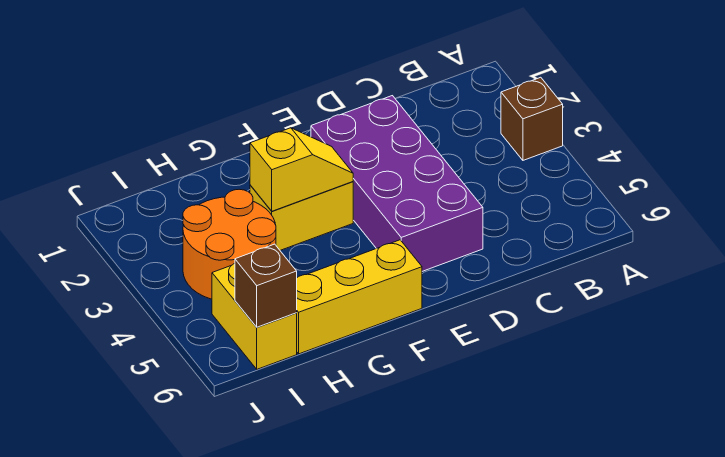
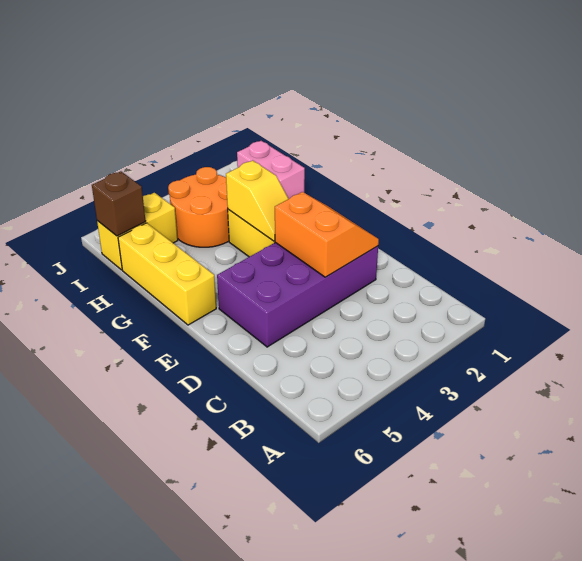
brown 1x1 brick [501,77,563,160] -> none
none -> orange 2x2 slope [275,192,379,277]
none -> pink 1x2 brick [237,141,305,199]

